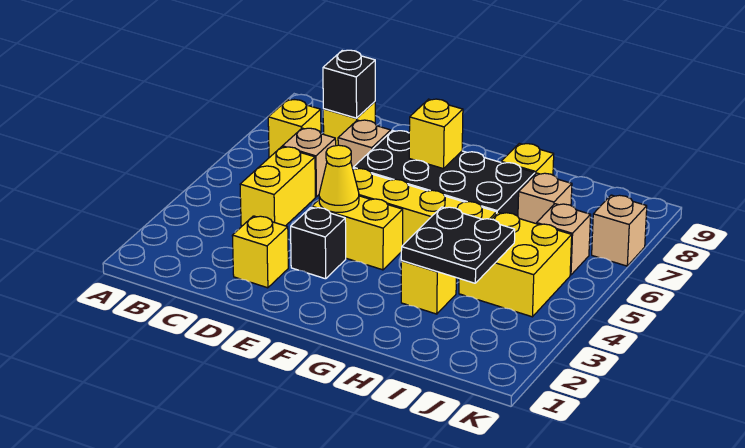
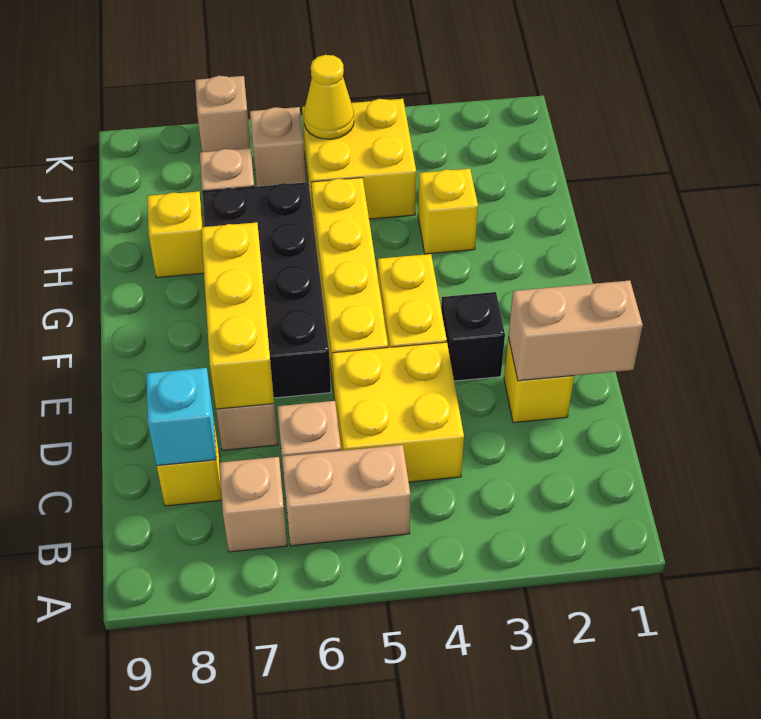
none -> tan 1x2 brick [282,445,411,546]
yellow 1x1 brick [268,100,321,157] -> tan 1x1 brick [220,457,287,552]
yellow 1x2 brick [240,147,315,226] -> yellow 2x2 brick [332,342,464,482]
black 1x1 brick [323,50,375,118] -> cyan 1x1 brick [146,368,216,466]
none -> tan 1x2 brick [508,280,643,381]
yellow 1x1 cone [319,145,359,212] -> yellow 1x1 cone moved to [304,55,354,139]
yellow 1x1 brick [409,99,463,169] -> yellow 1x3 brick [201,222,274,409]
black 2x2 plate [401,207,515,283] -> none

